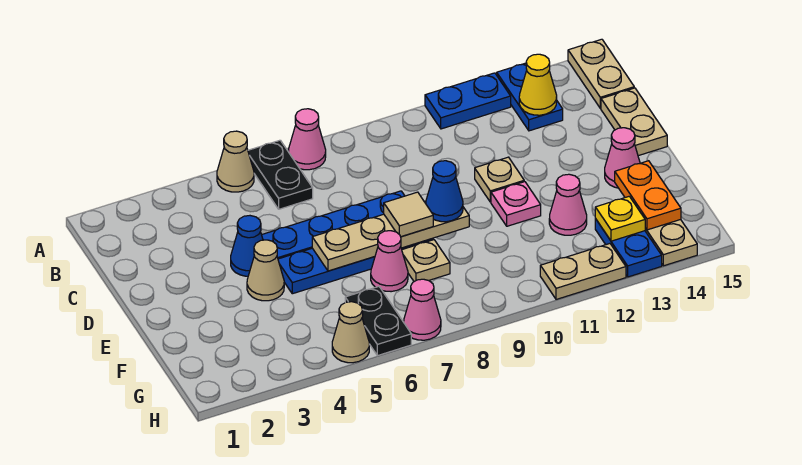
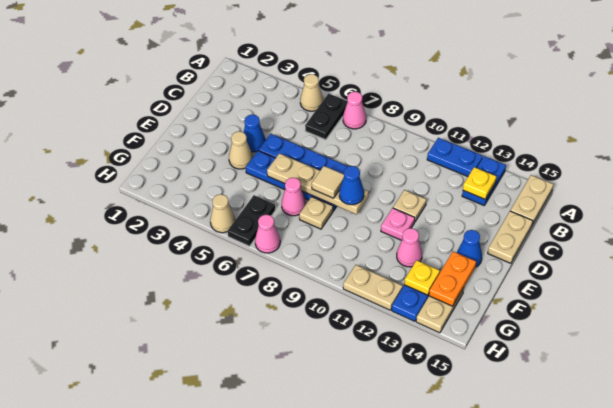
yellow 1x1 cone [519,54,557,115] -> yellow 1x1 plate [463,167,496,199]
pink 1x1 cone [605,128,640,188] -> blue 1x1 cone [457,230,482,267]

